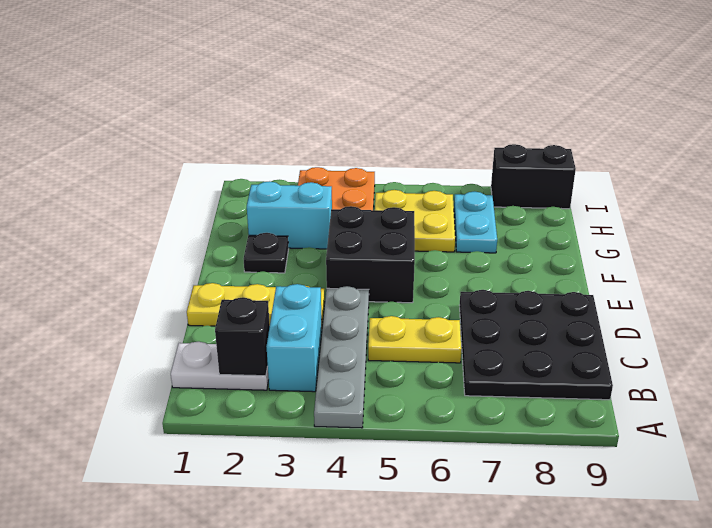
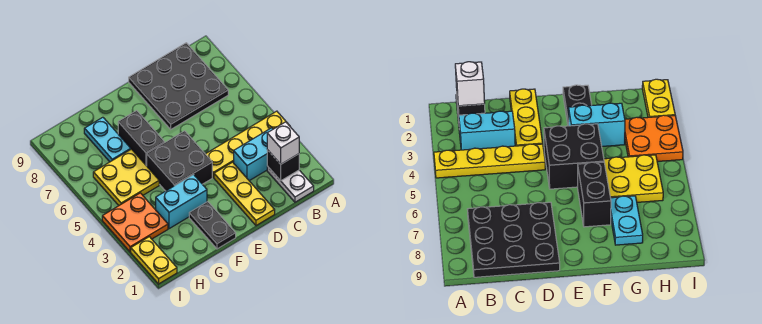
grey 1x4 plate [314,286,369,428] -> yellow 1x4 plate [206,111,290,178]
none -> white 1x1 brick [267,122,299,164]
yellow 1x2 plate [368,316,462,363] -> yellow 1x2 plate moved to [131,237,177,284]
black 1x1 plate [244,233,288,273] -> black 1x2 plate [189,202,236,249]
cyan 1x2 brick [247,181,332,249] -> cyan 1x2 brick turned to [156,175,207,229]
cyan 1x2 plate [454,192,497,253] -> cyan 1x2 plate turned to [84,117,131,162]
black 1x2 brick [491,144,576,209] -> black 1x2 brick moved to [118,111,164,166]

